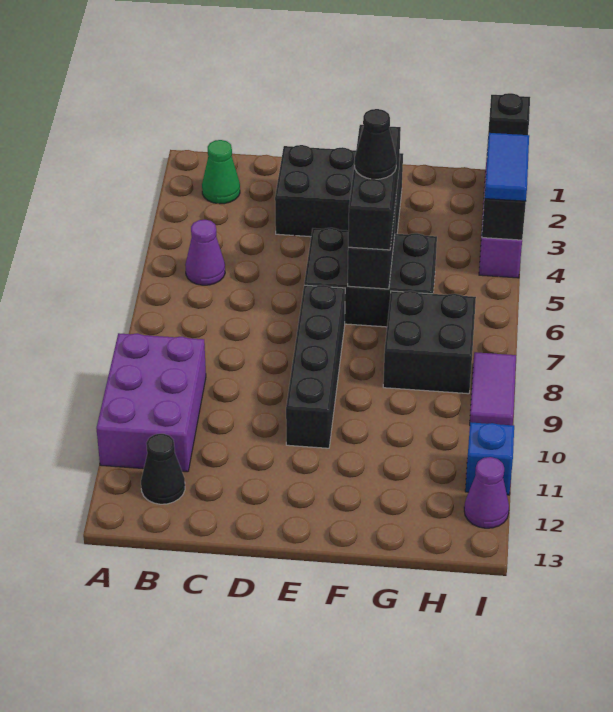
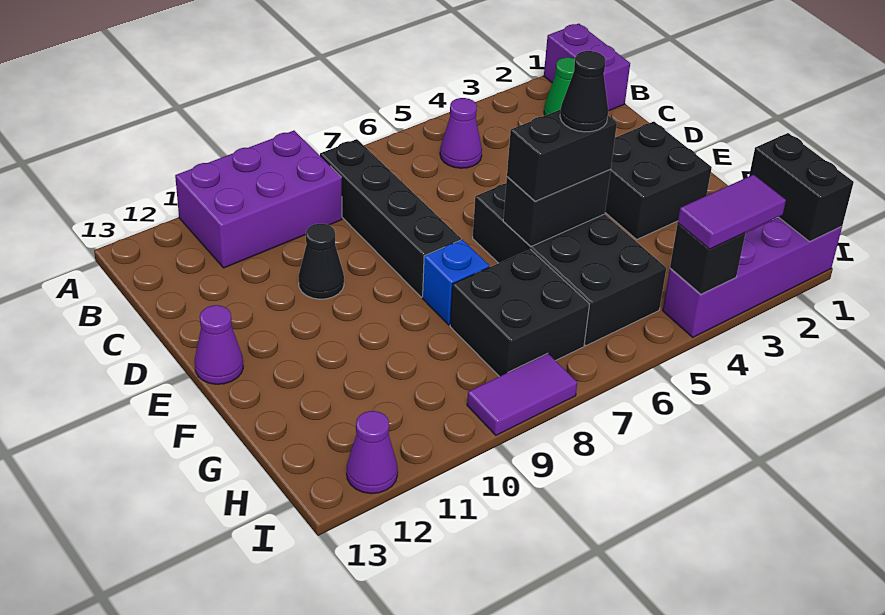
none -> purple 1x2 brick [544,24,630,111]
black 1x1 cone [141,434,185,504] -> black 1x1 cone moved to [298,224,344,299]
black 2x3 brick [275,145,403,237] -> black 2x2 brick [605,122,712,239]
black 2x3 brick [304,228,437,327] -> black 2x4 brick [473,183,666,346]
black 1x4 brick [286,285,345,448] -> black 1x4 brick turned to [320,139,461,297]
none -> purple 1x1 cone [195,305,243,384]
black 1x3 brick [348,125,401,250] -> black 1x2 brick [507,109,617,201]
black 1x1 brick [487,93,530,153] -> black 1x2 brick [749,133,854,242]
blue 1x2 tile [485,133,529,201] -> purple 1x2 tile [678,175,786,249]
blue 1x1 brick [465,422,514,495] -> blue 1x1 brick moved to [423,240,489,325]

